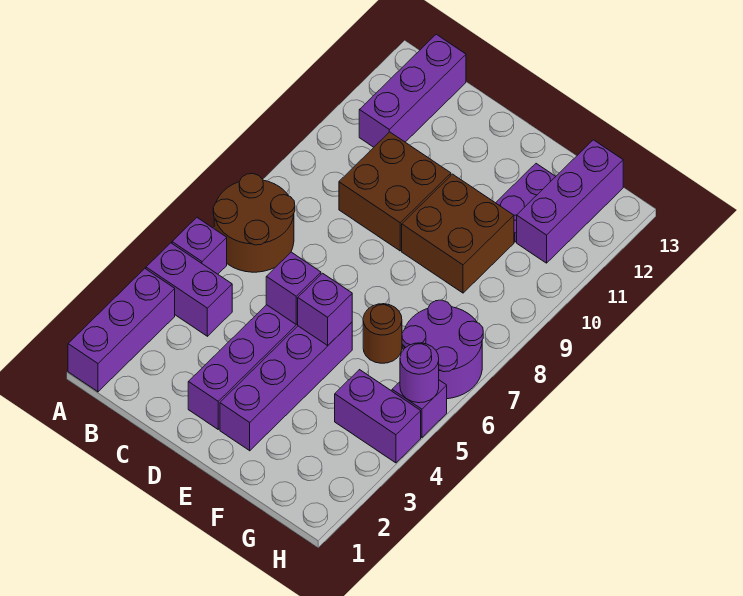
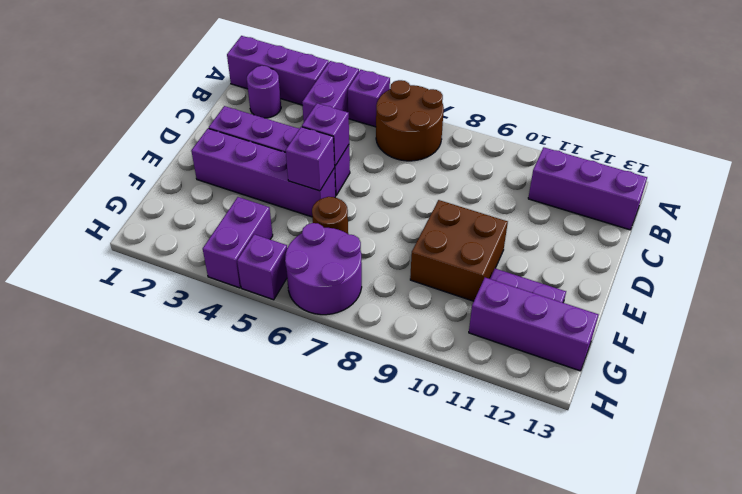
brown 2x2 brick [339,132,451,251] -> none
purple 1x1 round brick [400,343,439,403] -> purple 1x1 round brick moved to [247,66,281,118]

